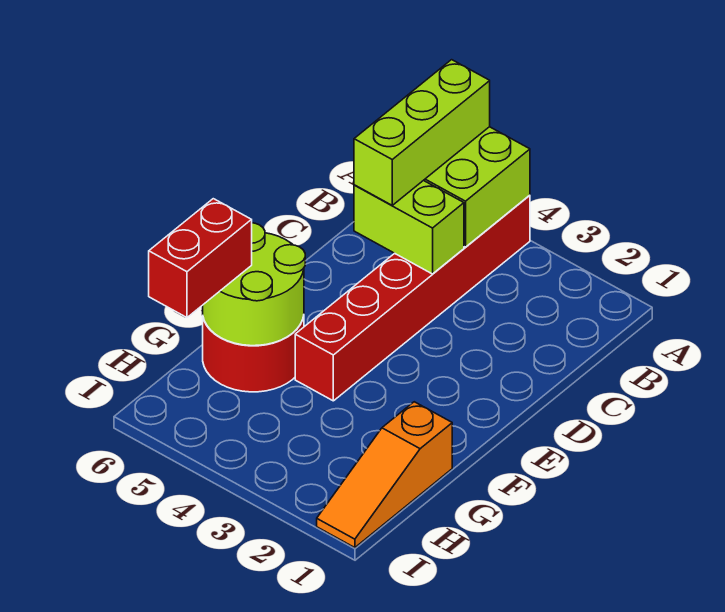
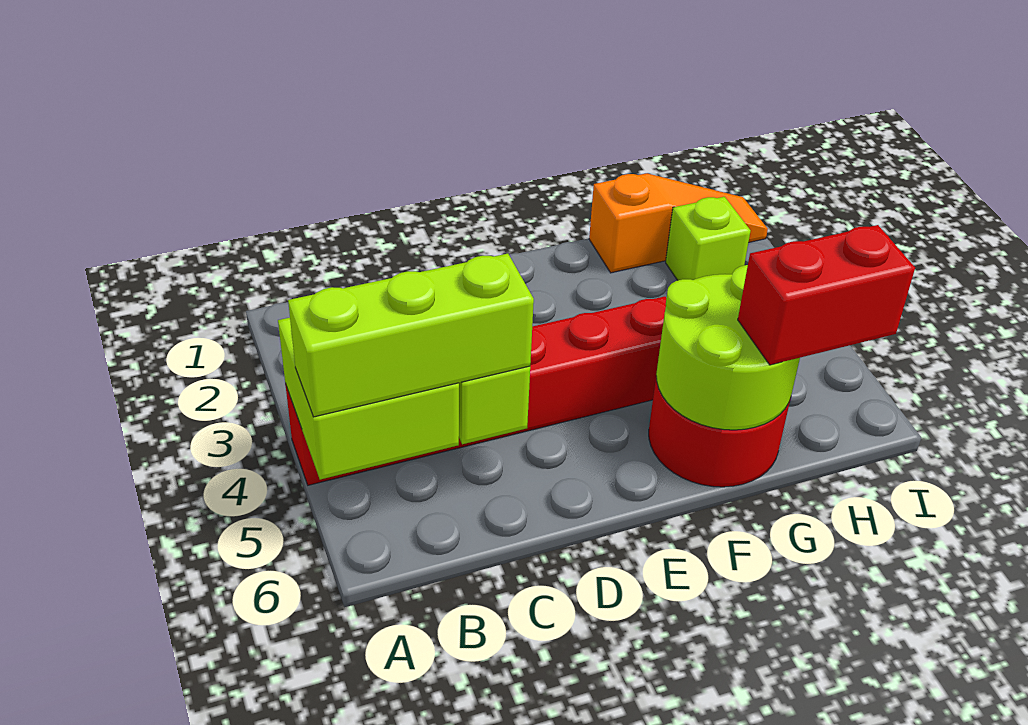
none -> lime 1x1 brick [666,197,750,280]

